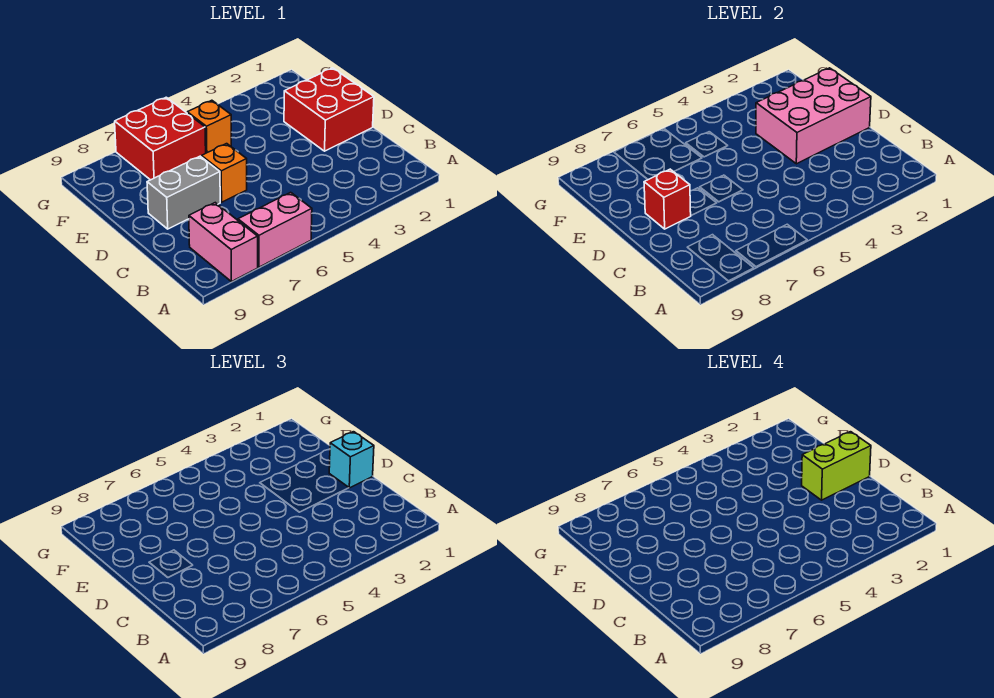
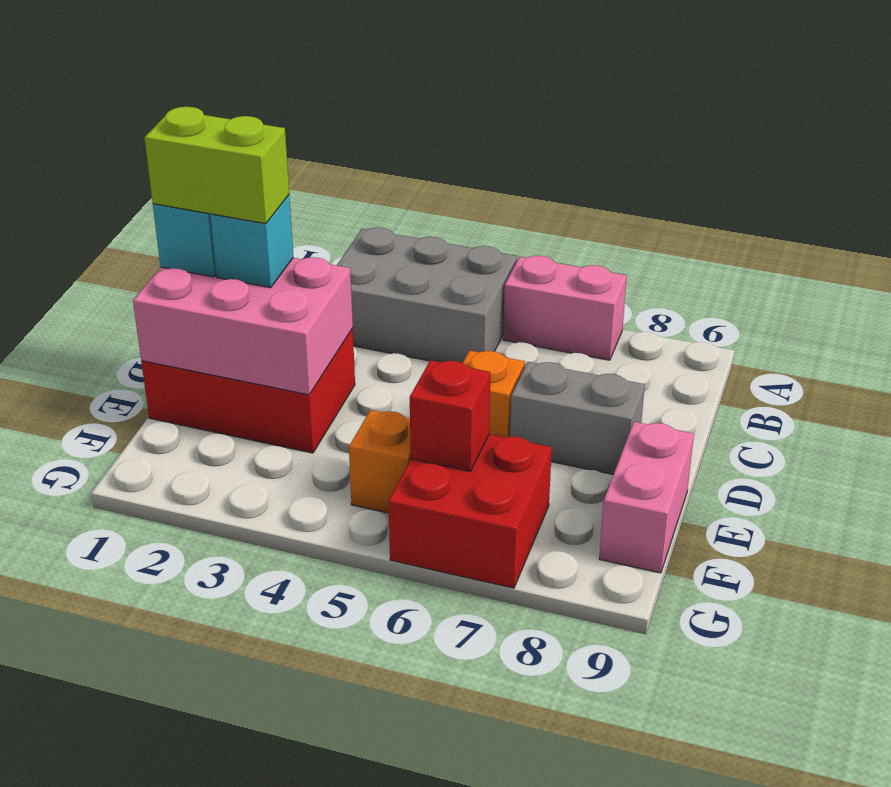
none -> grey 2x3 brick [337,227,517,363]
pink 1x2 brick [189,203,258,282] -> pink 1x2 brick moved to [599,422,694,573]
red 2x2 brick [284,68,374,151] -> red 2x3 brick [141,328,355,453]
none -> cyan 1x1 brick [210,195,293,288]
red 1x1 brick [644,169,691,229] -> red 1x1 brick moved to [410,360,490,471]

